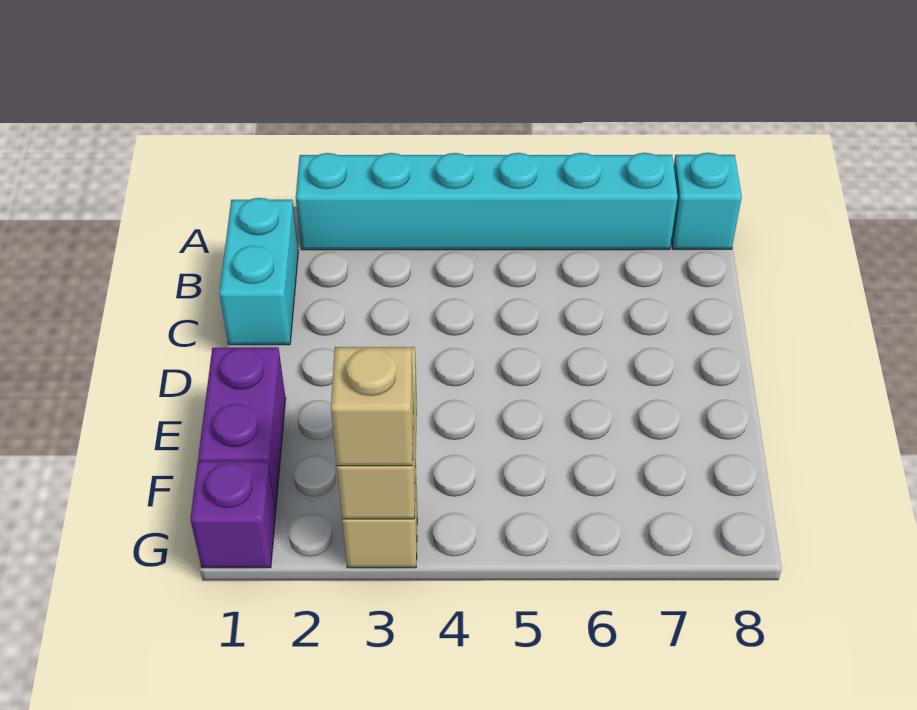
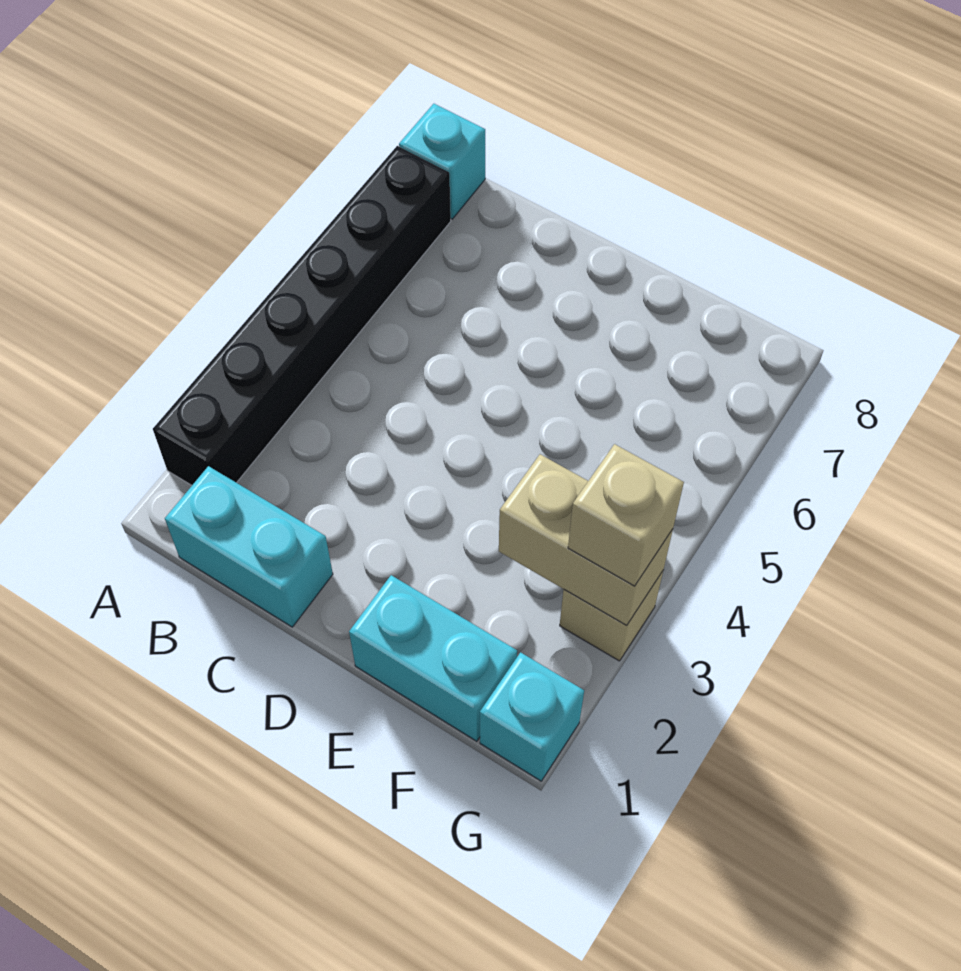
cyan 1x6 brick [296,153,678,250] -> black 1x6 brick [153,146,451,485]
purple 1x2 brick [198,347,286,507] -> cyan 1x2 brick [349,575,517,741]
purple 1x1 brick [190,461,276,568] -> cyan 1x1 brick [480,652,584,781]

